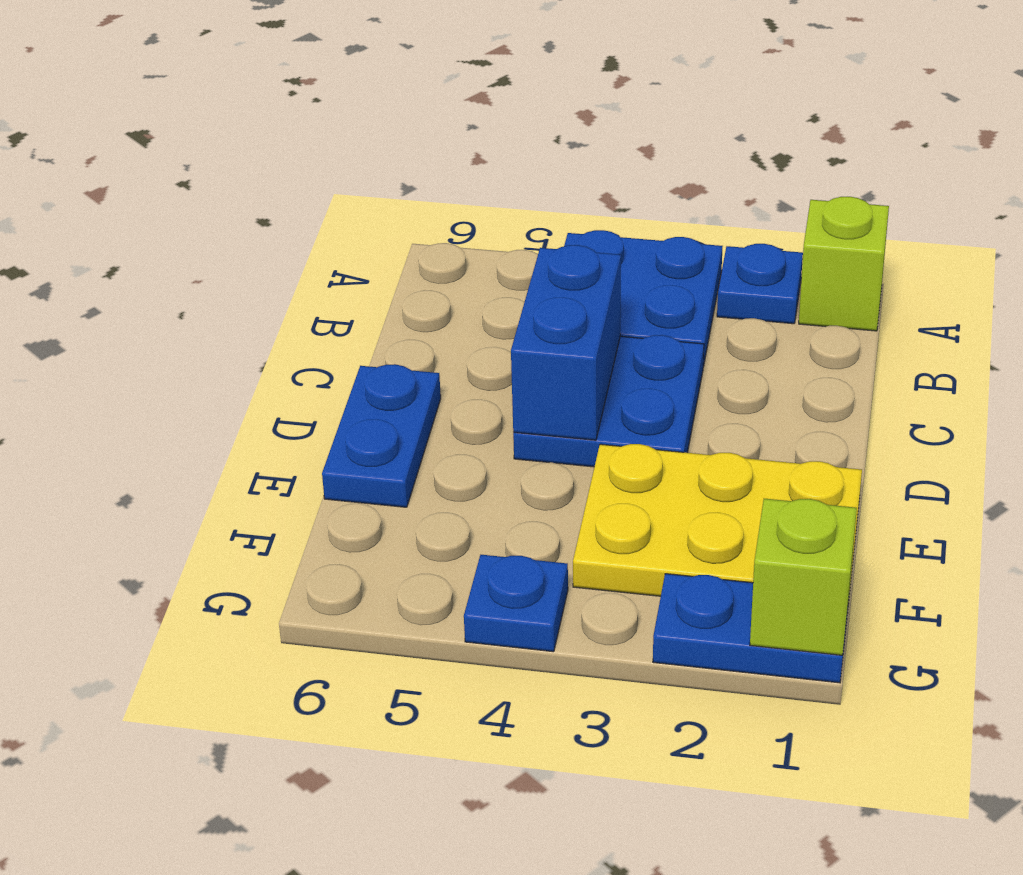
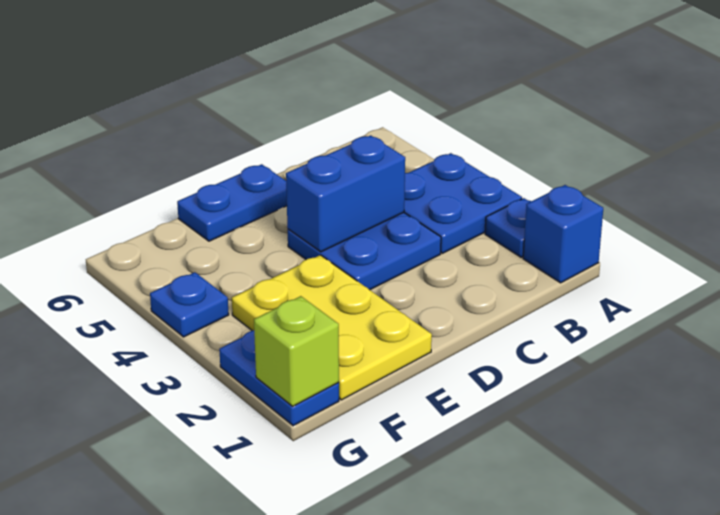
lime 1x1 brick [799,197,889,331] -> blue 1x1 brick [523,185,603,283]

